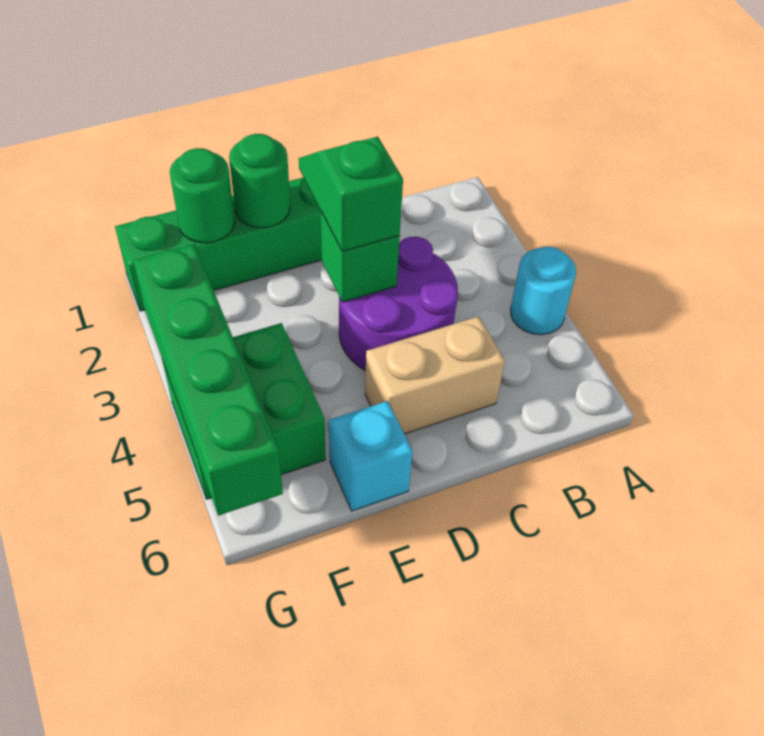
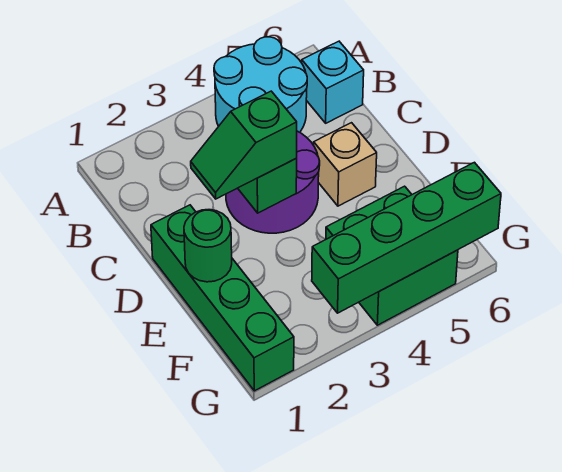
cyan 1x1 round brick [511,247,576,335] -> cyan 2x2 round brick [214,37,307,132]
tan 1x2 brick [365,316,505,434] -> tan 1x1 brick [314,123,377,206]
cyan 1x1 brick [329,401,413,511] -> cyan 1x1 brick moved to [302,41,364,123]
green 1x1 round brick [170,148,235,243] -> none

